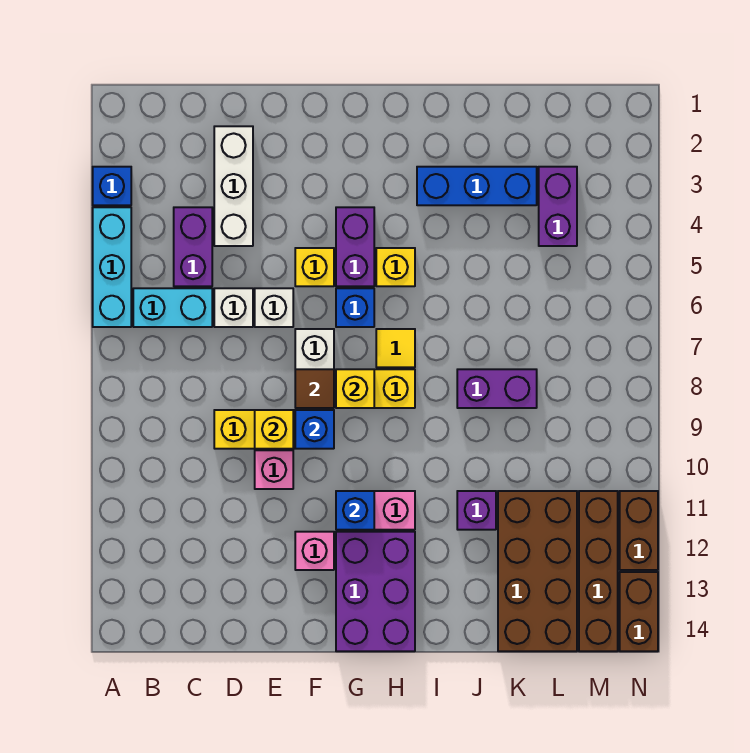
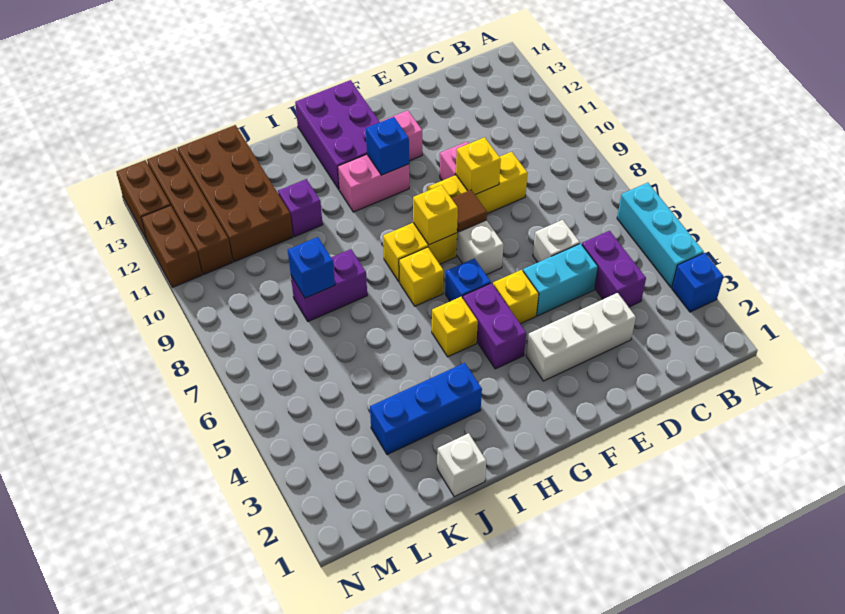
cyan 1x2 brick [133,288,212,327] -> cyan 1x2 brick moved to [523,243,598,316]
white 1x3 brick [214,126,253,246] -> white 1x3 brick turned to [526,293,636,381]
white 1x1 brick [255,288,293,327] -> white 1x1 brick moved to [437,433,486,497]
blue 1x1 brick [295,410,334,449] -> blue 1x1 brick moved to [288,237,335,298]
yellow 1x1 tile [376,329,415,367] -> yellow 1x1 brick [399,247,444,306]
purple 1x2 brick [539,167,577,246] -> none

